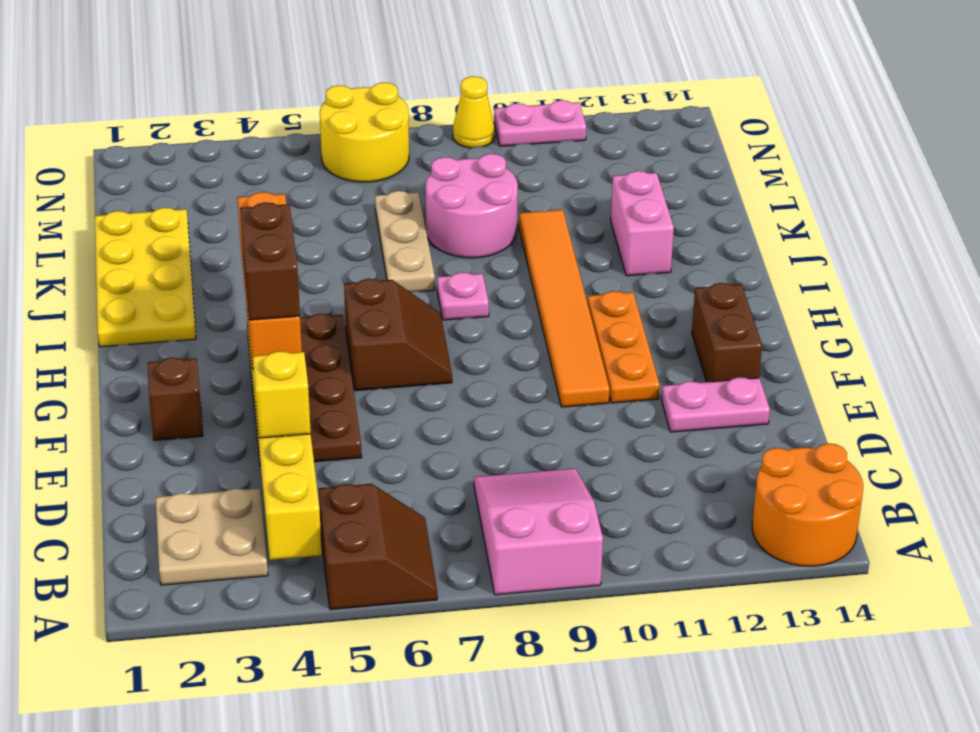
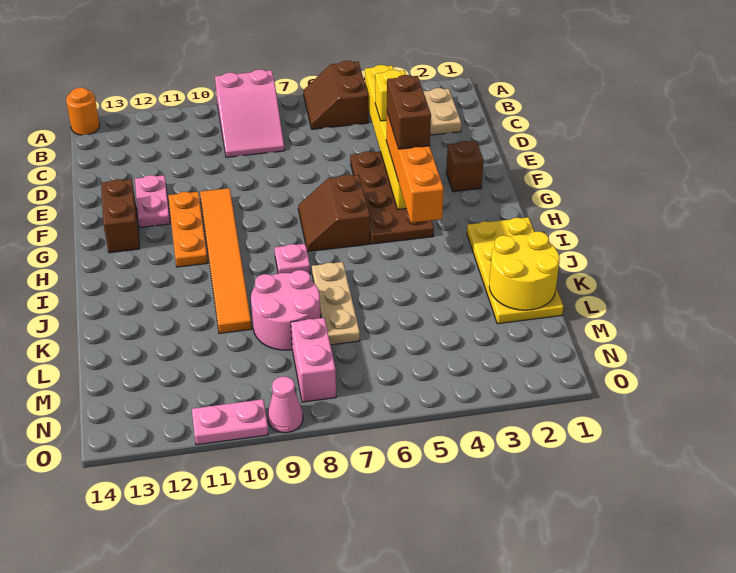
orange 2x2 round brick [752,443,863,566] -> orange 1x1 round brick [66,88,100,135]
pink 1x2 plate [662,377,770,432] -> pink 1x2 plate turned to [135,175,170,227]
pink 1x2 brick [611,171,674,276] -> pink 1x2 brick moved to [291,318,336,402]
yellow 2x2 round brick [320,82,409,182] -> yellow 2x2 round brick moved to [489,232,560,310]
yellow 1x1 cone [453,76,495,148] -> pink 1x1 cone [268,377,303,433]

